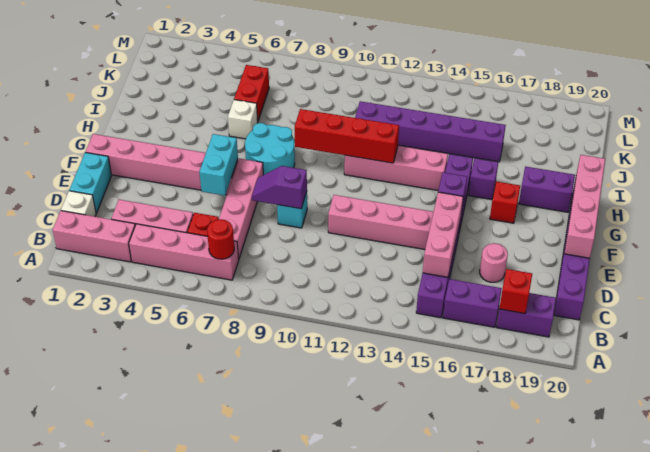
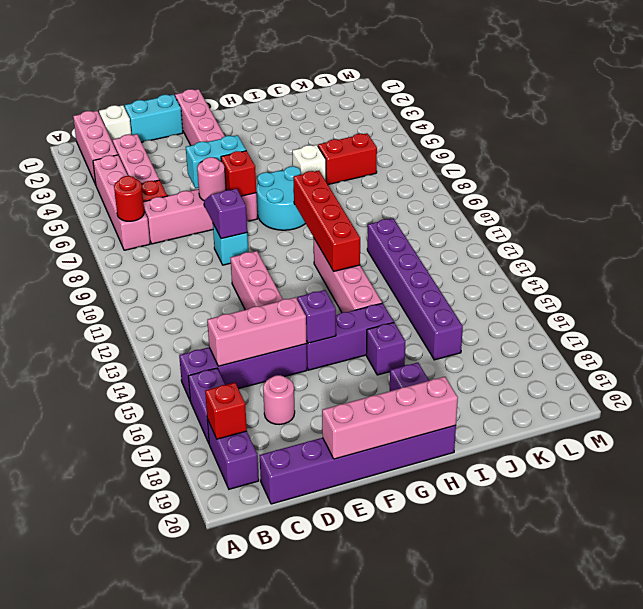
none -> pink 1x1 round brick [197,157,226,200]
red 1x1 brick [490,182,520,223] -> red 1x1 brick moved to [221,151,256,196]

